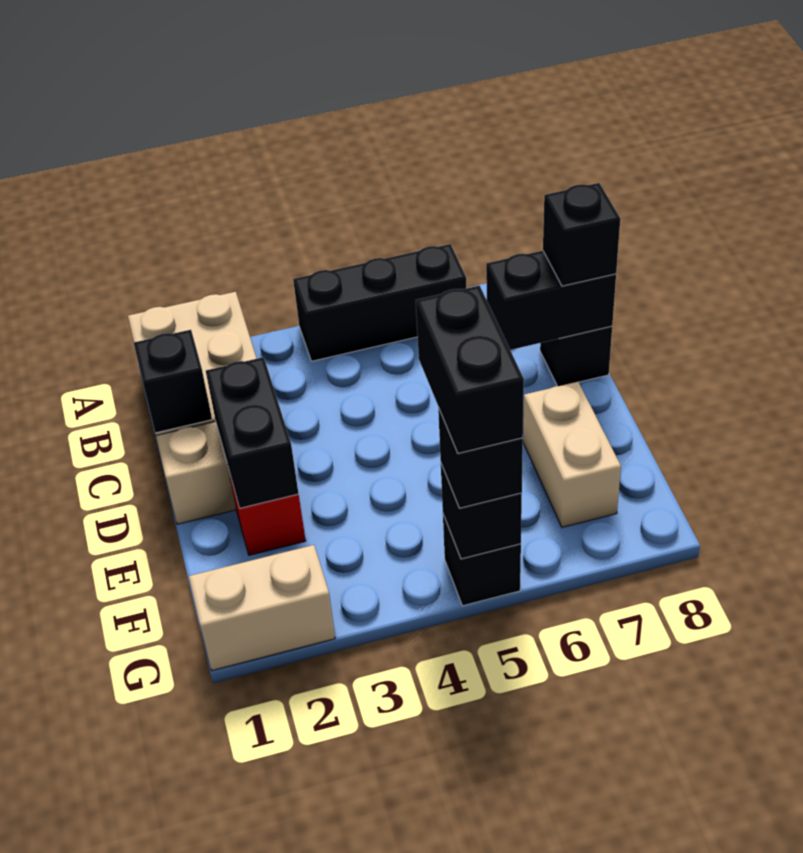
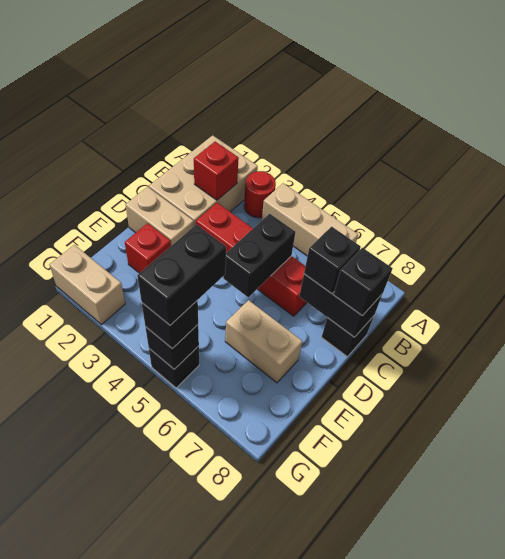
none -> red 1x1 round brick [244,171,276,218]
black 1x3 brick [293,244,466,361] -> tan 1x3 brick [262,183,358,256]
none -> red 1x1 brick [194,142,239,200]
black 1x1 brick [134,330,212,433] -> black 1x1 brick moved to [304,227,361,294]
none -> red 1x4 brick [196,203,307,316]
black 1x2 brick [206,357,299,508] -> black 1x2 brick moved to [223,214,296,297]
tan 1x2 brick [523,382,621,527] -> tan 1x2 brick turned to [225,300,302,383]

